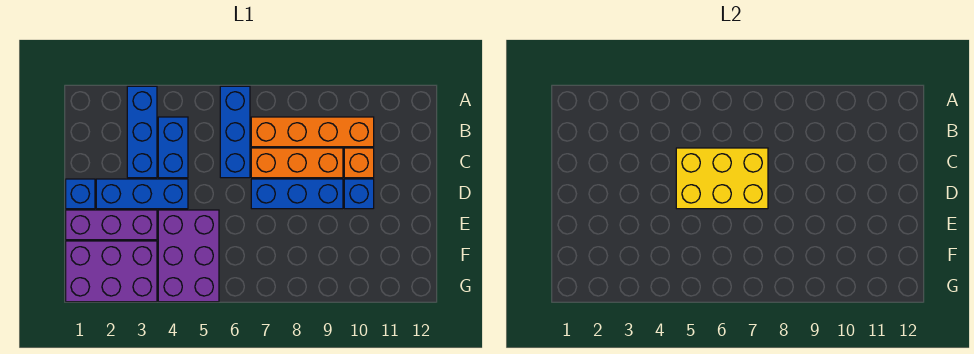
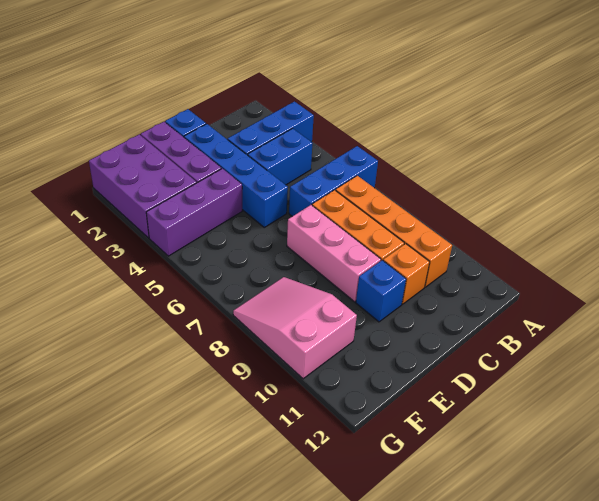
yellow 2x3 brick [676,148,768,209] -> none
blue 1x3 brick [96,179,188,209] -> blue 1x4 brick [184,124,288,227]
blue 1x3 brick [251,179,343,209] -> pink 1x3 brick [287,205,381,302]
purple 2x3 brick [158,210,219,302] -> purple 1x3 brick [146,169,242,256]
none -> pink 2x3 slope [233,277,357,379]

